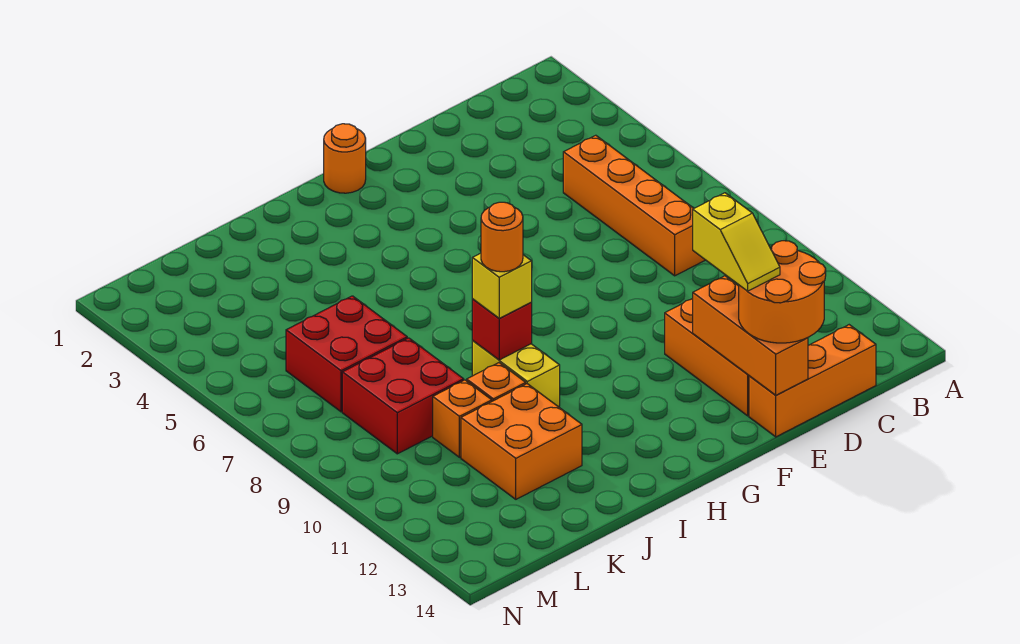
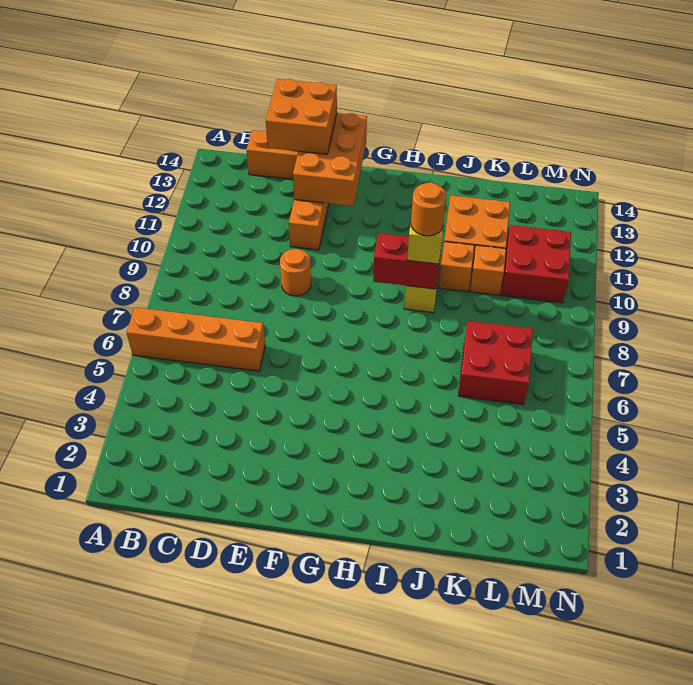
orange 1x4 brick [563,135,705,276] -> orange 1x4 brick turned to [127,307,265,371]
orange 2x2 round brick [739,241,826,343] -> orange 2x2 brick [266,79,337,154]
orange 1x3 brick [693,276,808,395] -> orange 2x3 brick [293,113,367,206]
yellow 1x2 slope [693,193,780,291] -> none
orange 1x1 round brick [324,124,366,193] -> orange 1x1 round brick moved to [280,249,311,296]
red 1x1 brick [472,299,532,360] -> red 1x2 brick [373,233,442,289]
red 2x2 brick [342,338,464,454] -> red 2x2 brick moved to [501,225,571,303]

